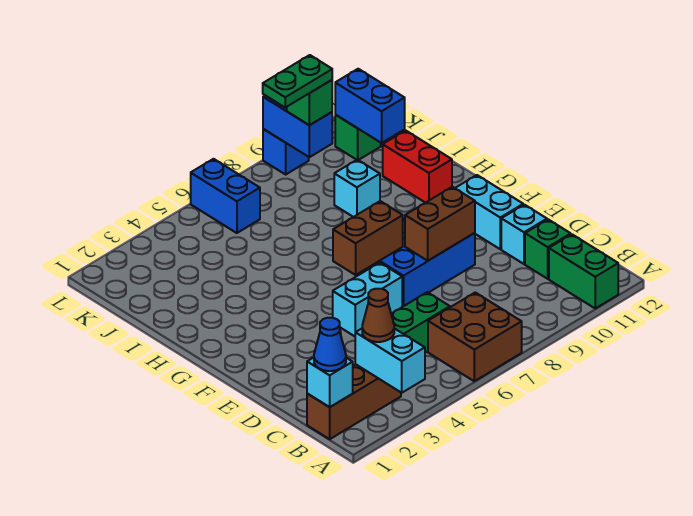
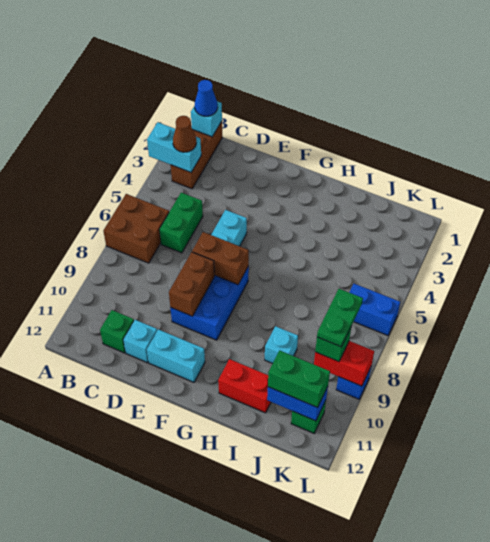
green 1x2 brick [549,234,618,308] -> green 1x2 brick moved to [268,350,330,407]
brown 1x2 brick [333,201,403,275] -> brown 1x2 brick turned to [192,232,249,284]
blue 1x2 brick [263,95,332,157] -> red 1x2 brick [314,341,374,386]

